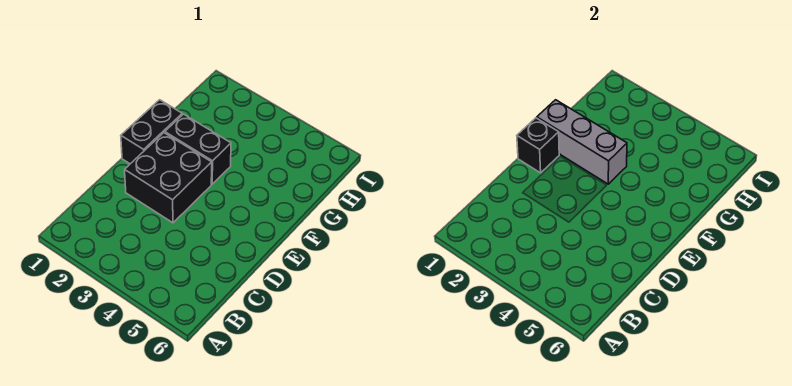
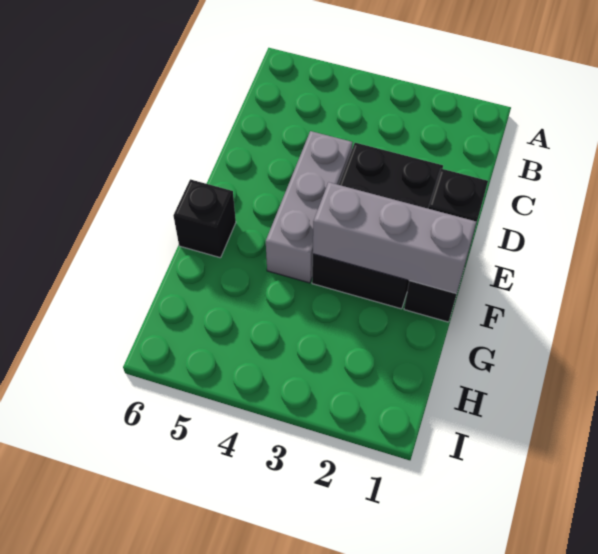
none -> grey 1x3 brick [266,131,352,283]
none -> black 1x1 brick [173,179,236,258]

